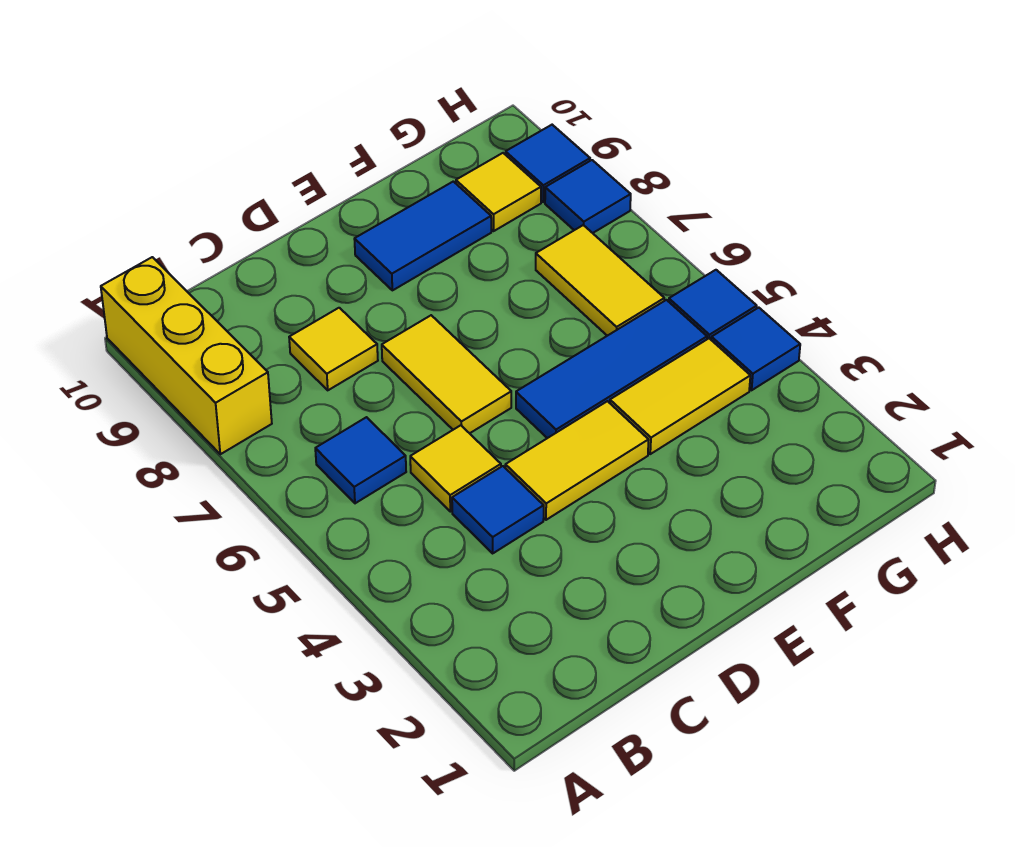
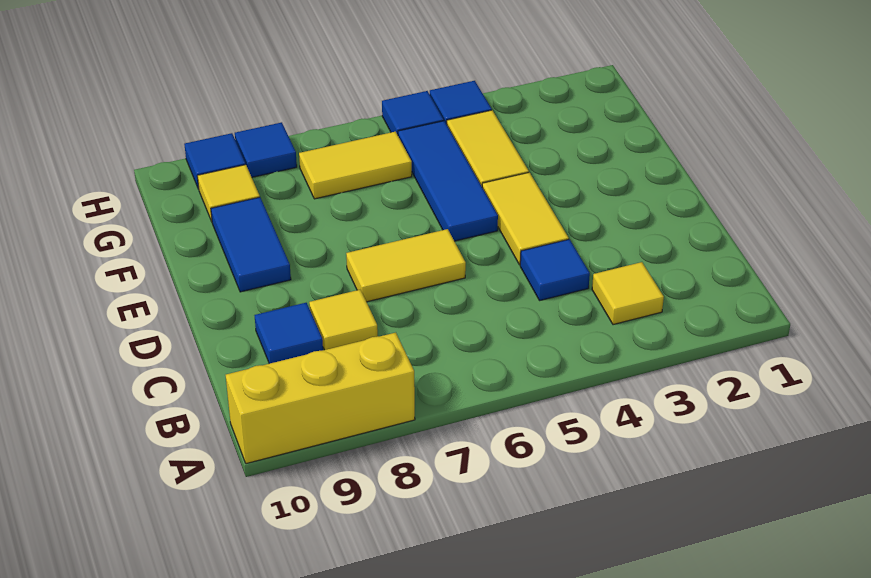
blue 1x1 tile [315,417,406,503] -> blue 1x1 tile moved to [255,303,323,364]
yellow 1x1 tile [410,425,501,512] -> yellow 1x1 tile moved to [592,262,664,325]

